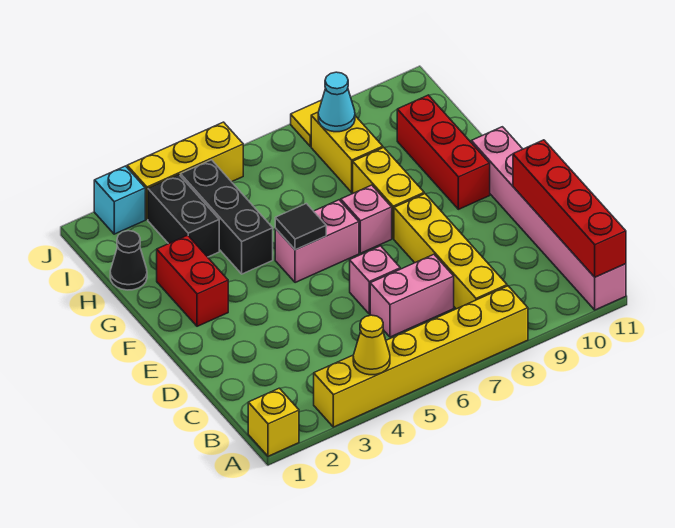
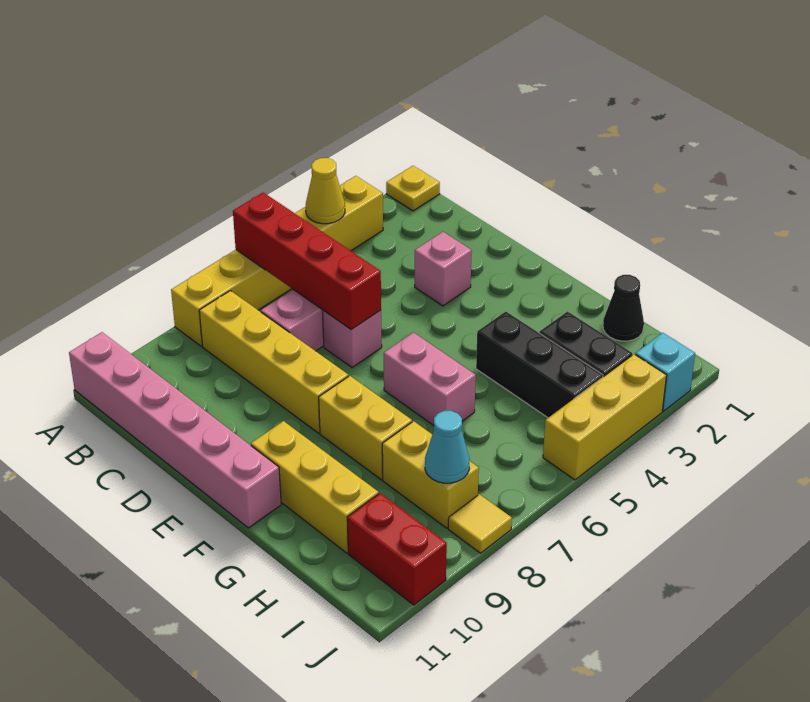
yellow 1x1 brick [248,388,299,456] -> yellow 1x1 plate [386,166,440,211]
red 1x4 brick [513,140,626,277] -> red 1x4 brick moved to [233,193,381,330]
red 1x2 brick [157,235,228,326] -> red 1x2 brick moved to [347,493,447,605]
pink 1x2 brick [275,200,359,283] -> pink 1x2 brick turned to [384,332,476,425]
black 1x1 tile [275,203,326,250] -> none
pink 1x1 brick [341,185,392,253] -> pink 1x1 brick moved to [415,232,472,306]
red 1x3 brick [397,95,490,209] -> yellow 1x3 brick [251,421,379,553]

